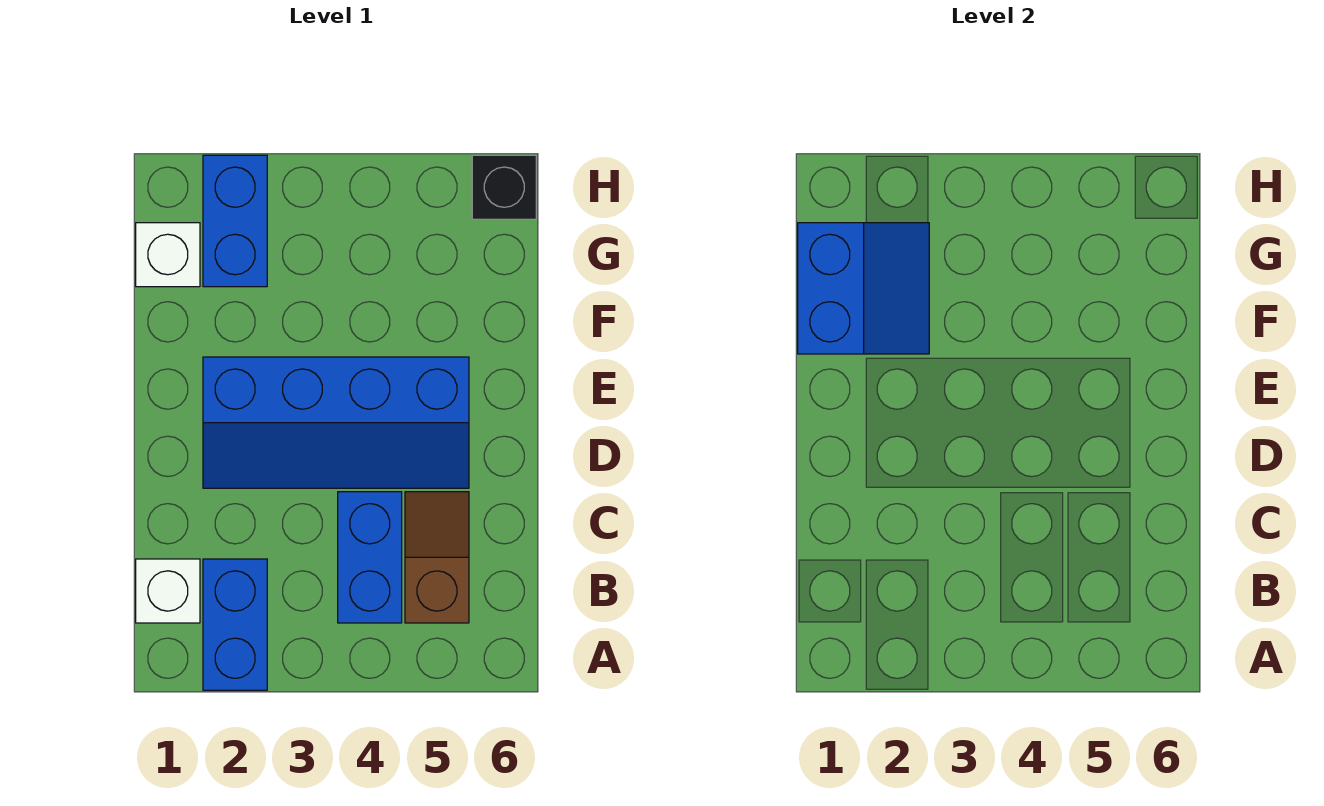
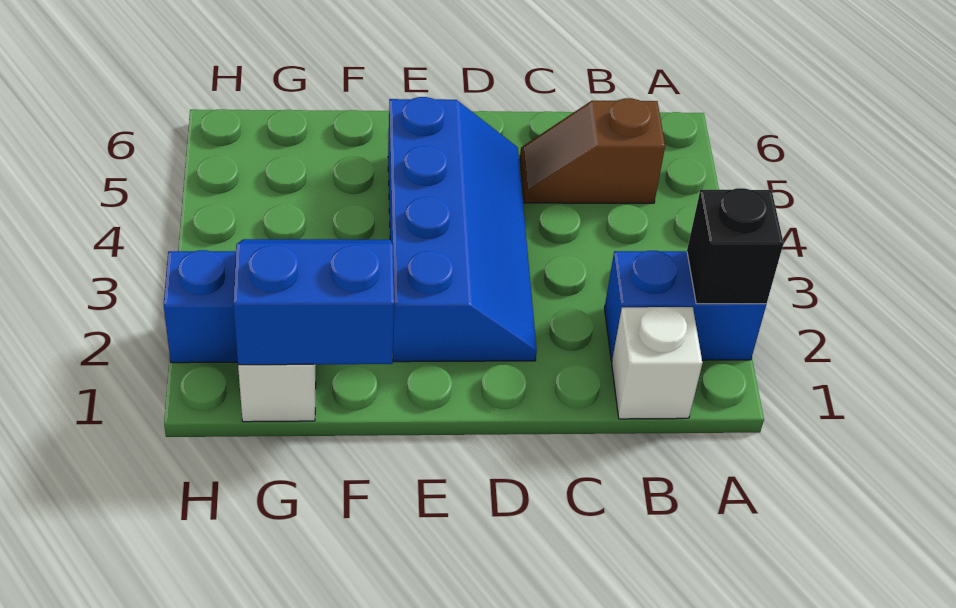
blue 1x2 brick [338,492,402,623] -> none
black 1x1 brick [472,155,536,219] -> black 1x1 brick moved to [687,188,783,304]

